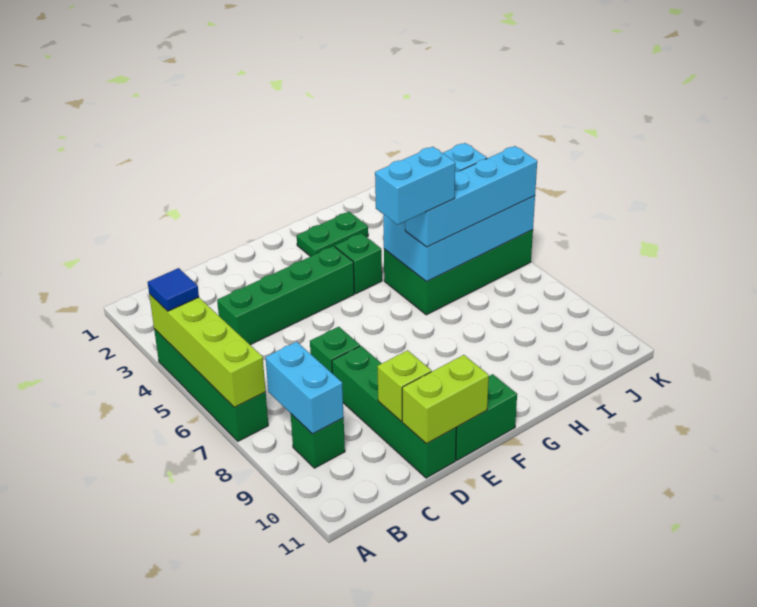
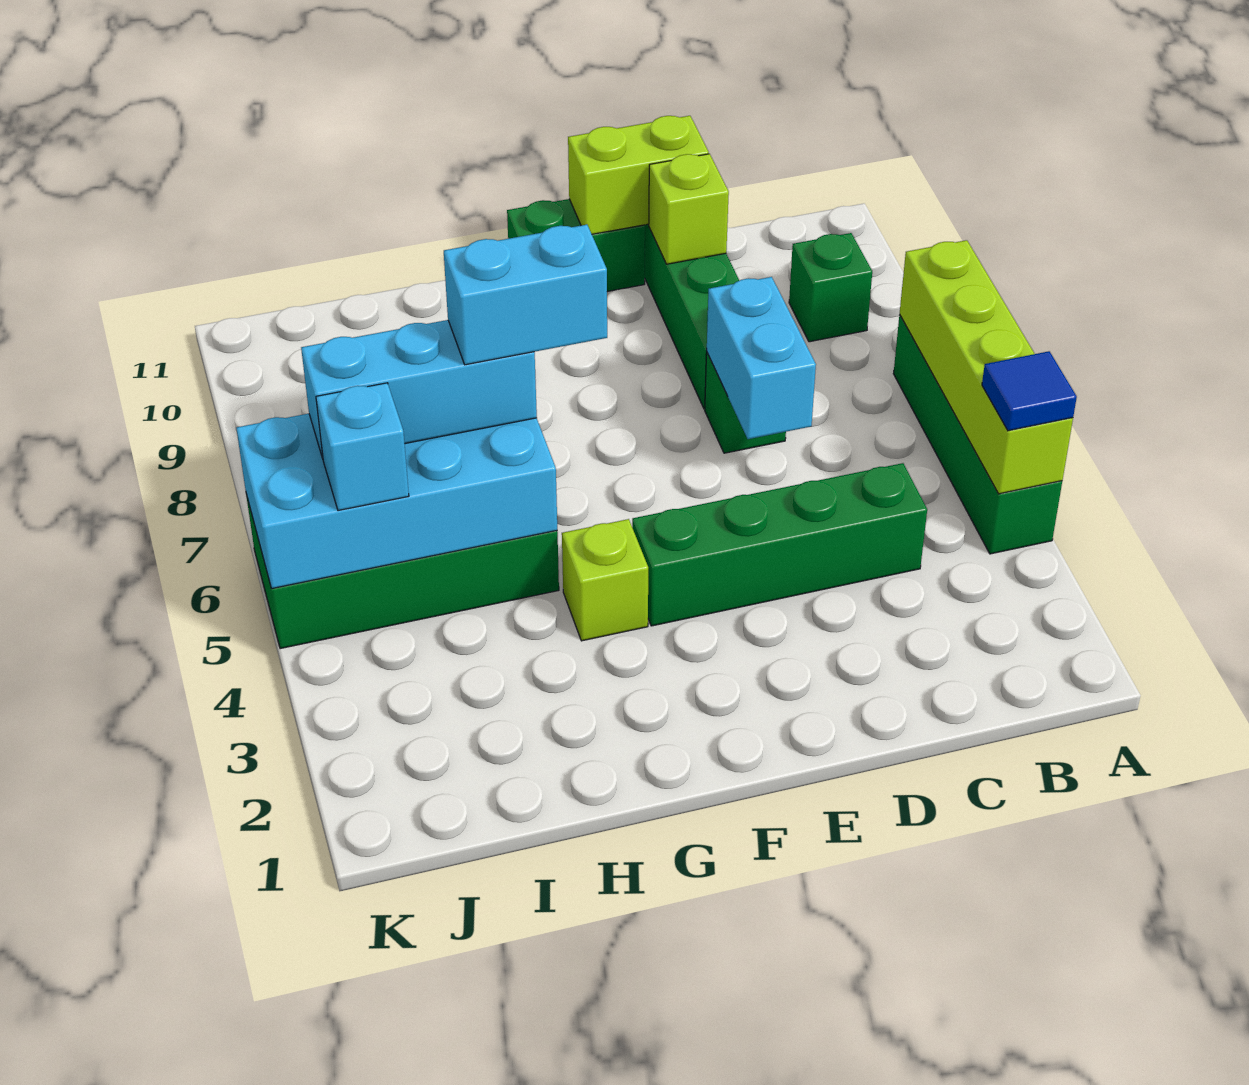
cyan 1x2 brick [265,342,344,434] -> cyan 1x2 brick moved to [707,277,816,439]
green 1x2 plate [297,212,368,257] -> none
green 1x1 brick [335,233,382,294] -> lime 1x1 brick [562,519,648,641]
cyan 1x4 brick [405,146,537,247] -> cyan 1x3 brick [301,320,537,458]

